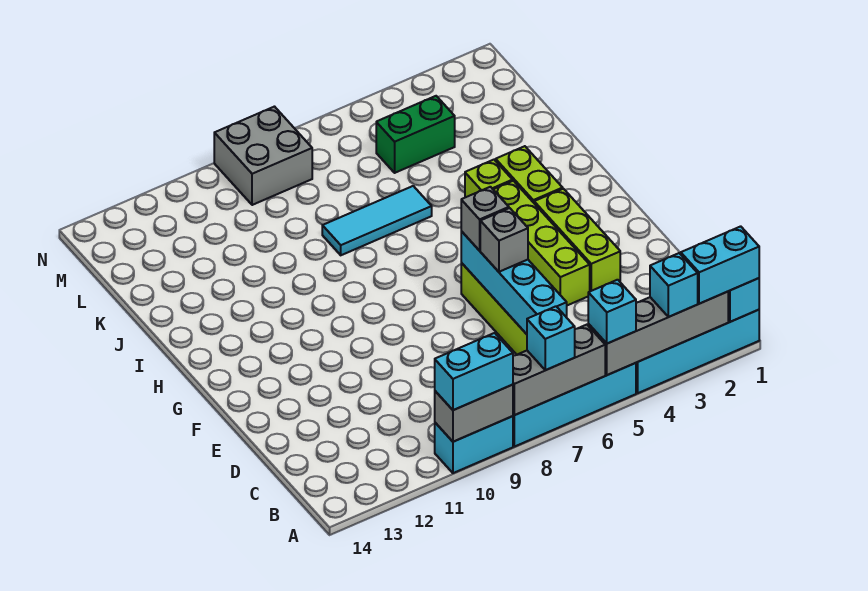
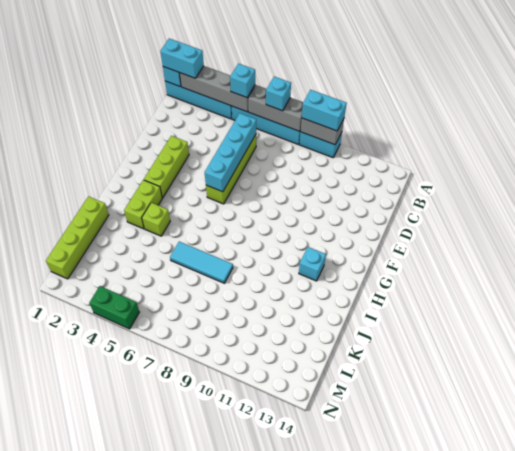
cyan 1x1 brick [650,253,698,317] -> cyan 1x1 brick moved to [299,247,326,281]
lime 1x4 brick [493,181,590,305] -> lime 1x4 brick moved to [46,196,109,279]
grey 1x1 brick [480,208,528,272] -> none
grey 1x1 brick [461,187,509,251] -> none
green 1x2 brick [376,96,455,173] -> green 1x2 brick moved to [89,286,139,329]
grey 2x2 brick [214,107,312,205] -> none

